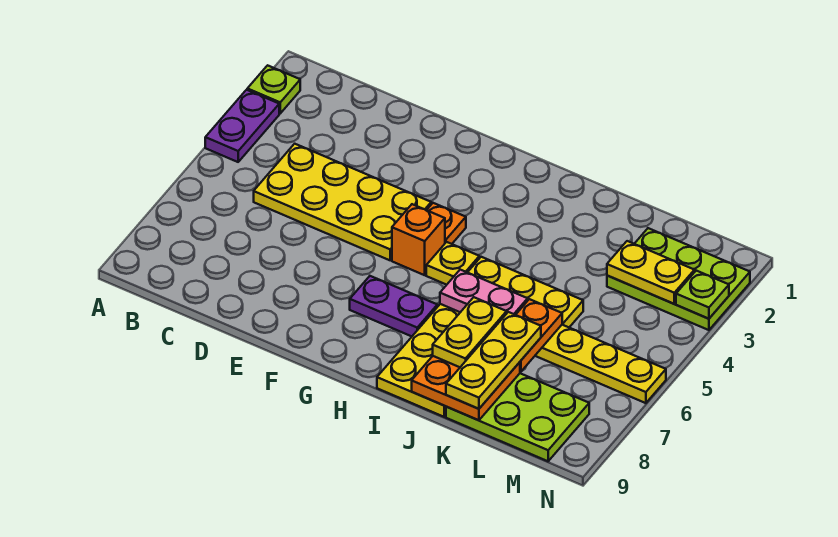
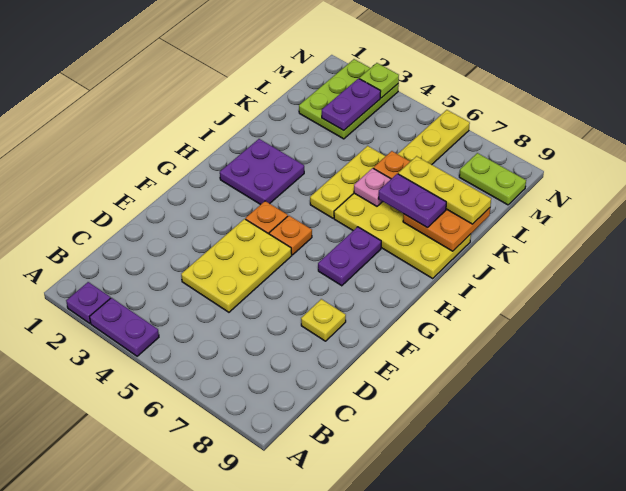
lime 1x1 plate [247,65,300,113] -> purple 1x1 plate [66,282,110,323]
yellow 2x4 plate [254,144,431,260] -> yellow 2x3 plate [181,219,292,312]
orange 1x1 brick [392,204,445,275] -> orange 1x1 plate [269,216,312,255]
none -> purple 2x2 plate [220,139,304,205]
yellow 1x1 plate [426,242,479,285] -> yellow 1x1 plate moved to [301,299,346,341]
pink 1x2 plate [440,270,528,315] -> pink 1x1 plate [354,168,391,206]
yellow 1x2 plate [433,297,507,367] -> purple 1x2 plate [378,174,446,228]
lime 2x3 plate [446,373,589,461] -> lime 1x2 plate [459,153,526,205]
yellow 1x2 plate [607,241,694,304] -> purple 1x2 plate [322,79,381,131]

